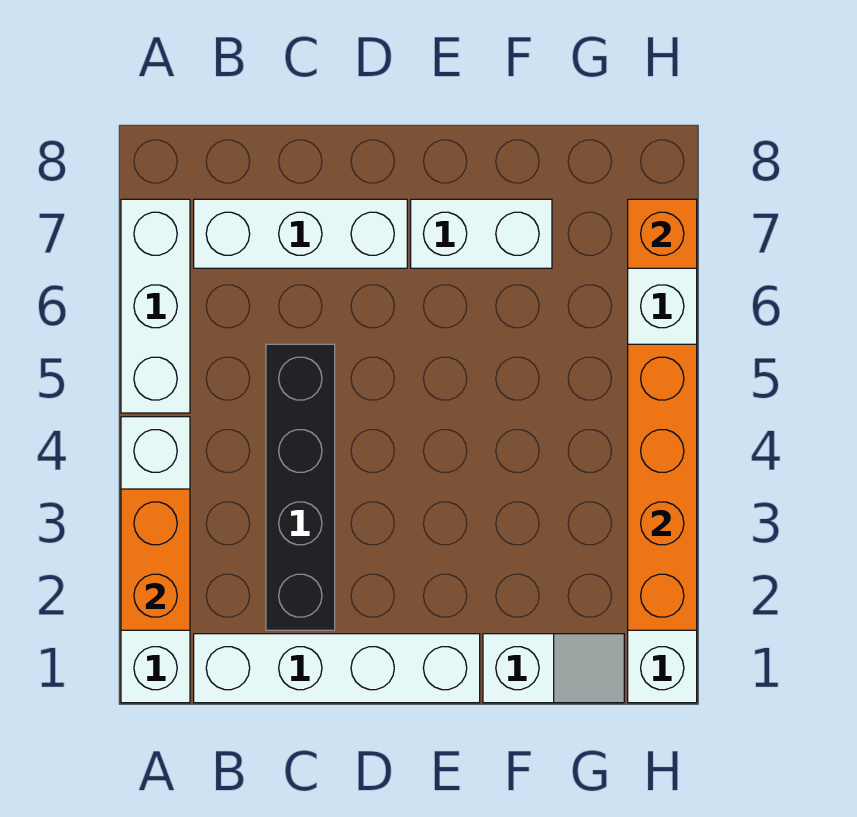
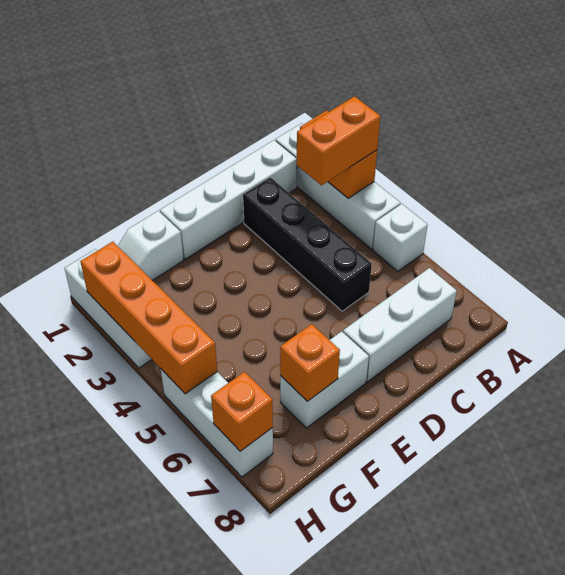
none -> orange 1x2 brick [297,96,380,185]
white 1x3 brick [121,199,190,413] -> white 1x1 brick [373,204,428,271]
none -> orange 1x1 brick [280,324,340,401]

